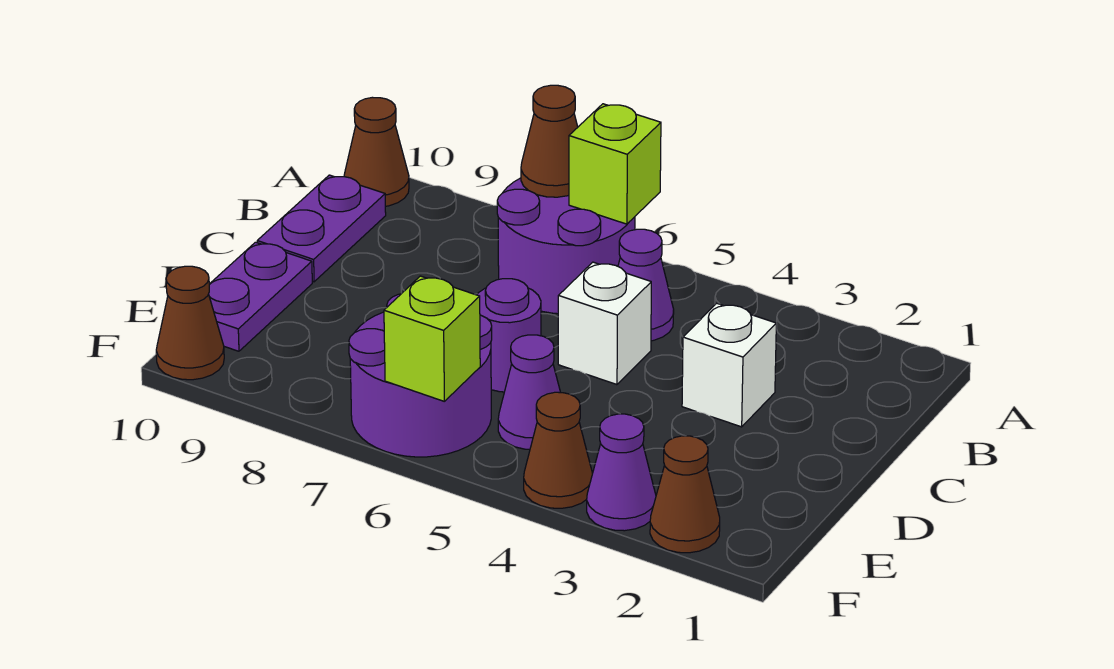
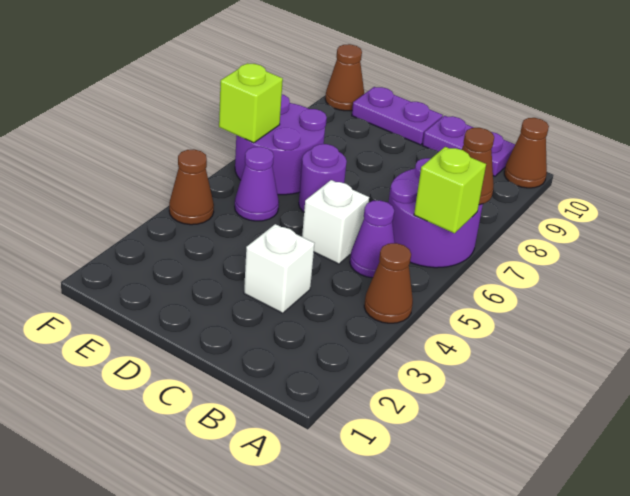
brown 1x1 cone [650,436,720,553] -> brown 1x1 cone moved to [364,243,413,323]
purple 1x1 cone [587,414,656,531] -> none

